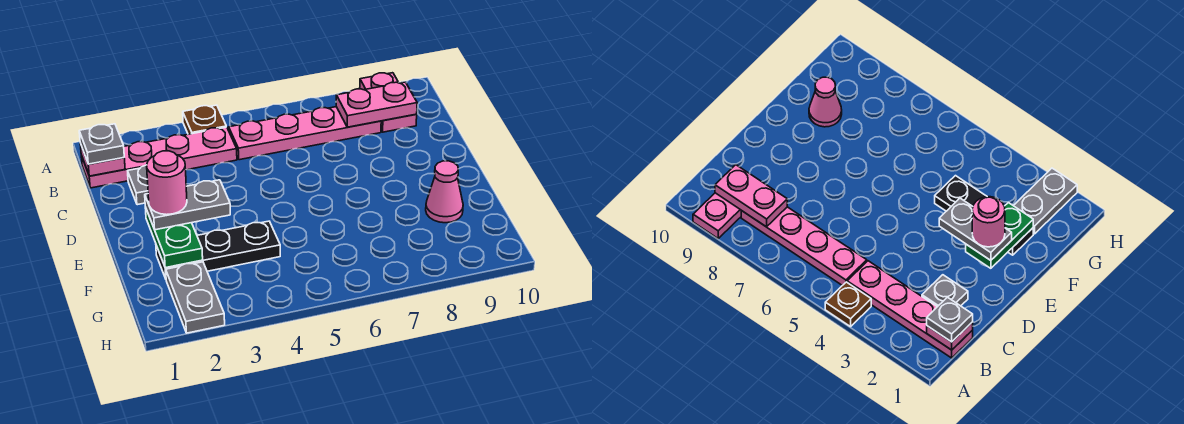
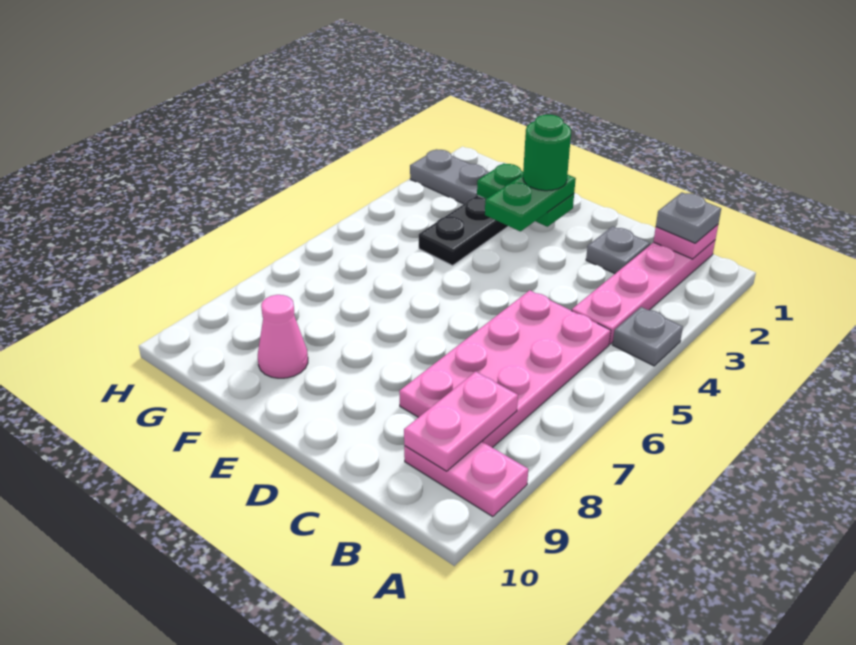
brown 1x1 plate [183,105,226,134] -> grey 1x1 plate [613,307,683,366]
pink 1x4 plate [229,107,381,160] -> pink 2x4 plate [399,290,611,448]
grey 1x2 plate [145,180,230,230] -> green 1x2 plate [485,175,576,231]
pink 1x1 round brick [147,151,187,215] -> green 1x1 round brick [523,115,571,191]

